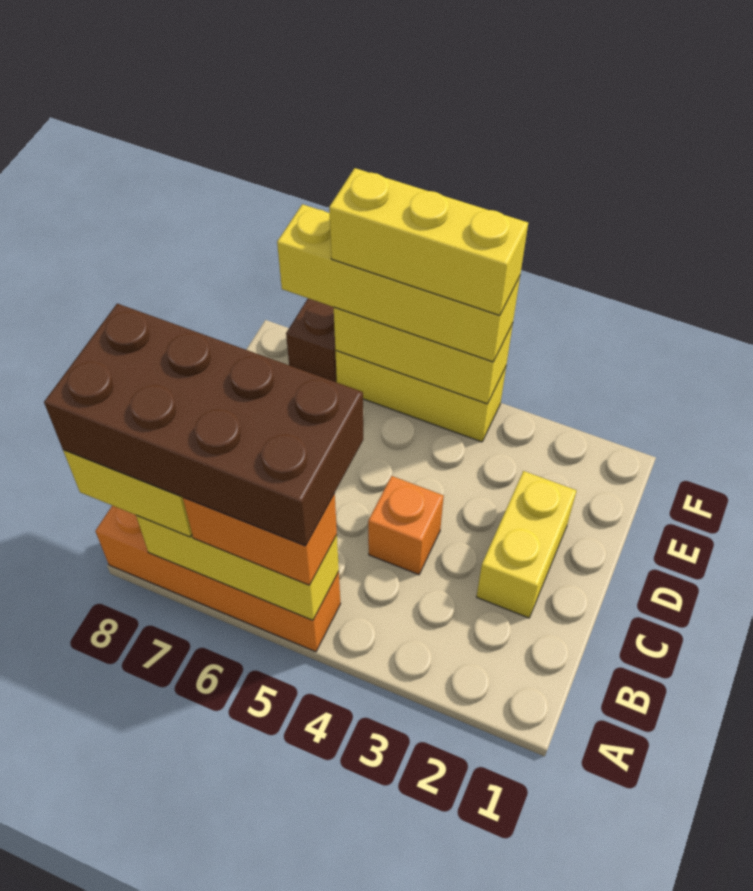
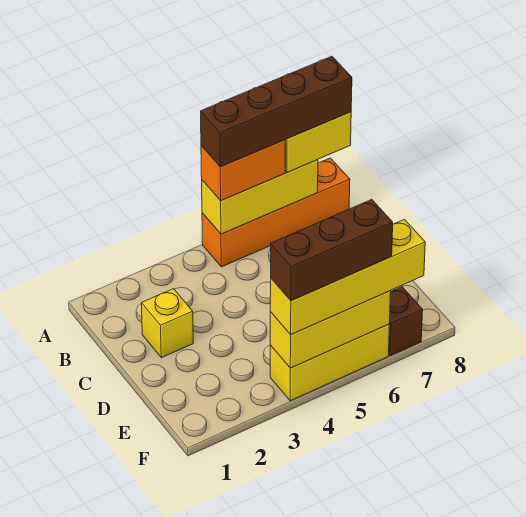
brown 2x4 brick [44,304,363,546] -> brown 1x4 brick [201,56,352,167]
yellow 1x2 brick [477,471,577,618] -> yellow 1x1 brick [141,289,193,358]
orange 1x1 brick [368,476,444,575] -> none
yellow 1x3 brick [329,168,528,316] -> brown 1x3 brick [271,200,393,301]

